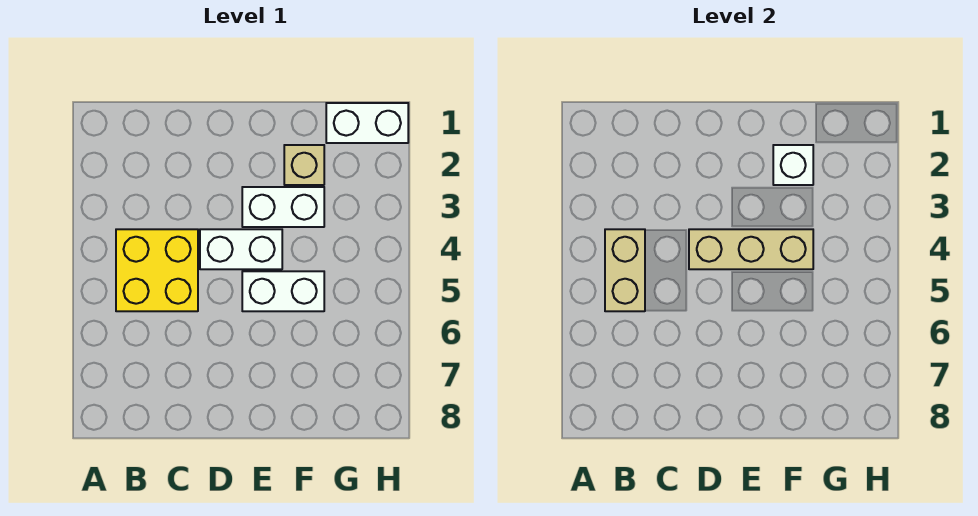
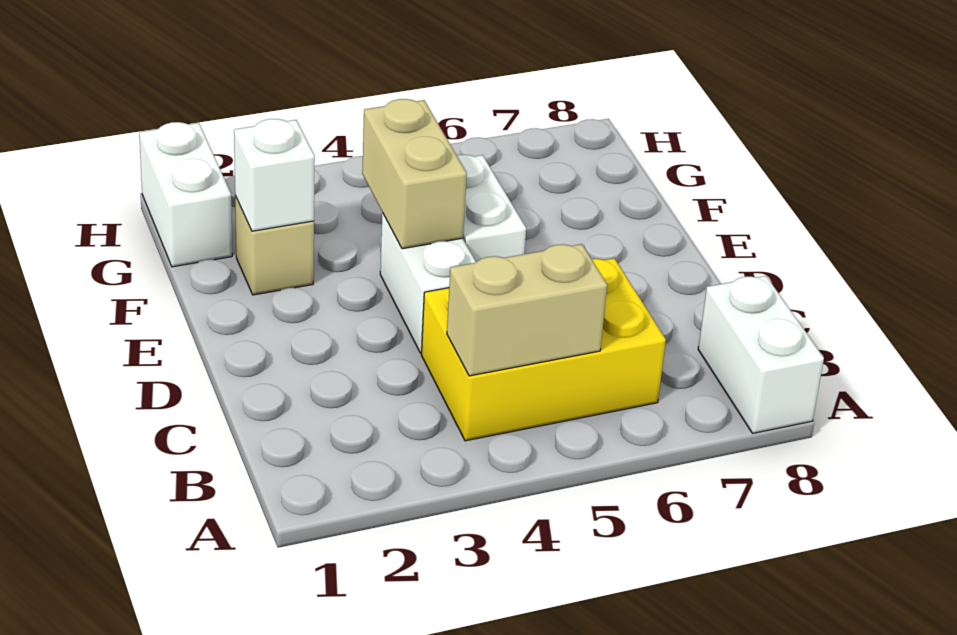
yellow 2x2 brick [116,229,198,311] -> yellow 2x3 brick [421,258,666,441]
tan 1x3 brick [689,229,813,269] -> tan 1x2 brick [362,99,467,249]
white 1x2 brick [242,187,324,227] -> white 1x2 brick moved to [698,276,824,433]

